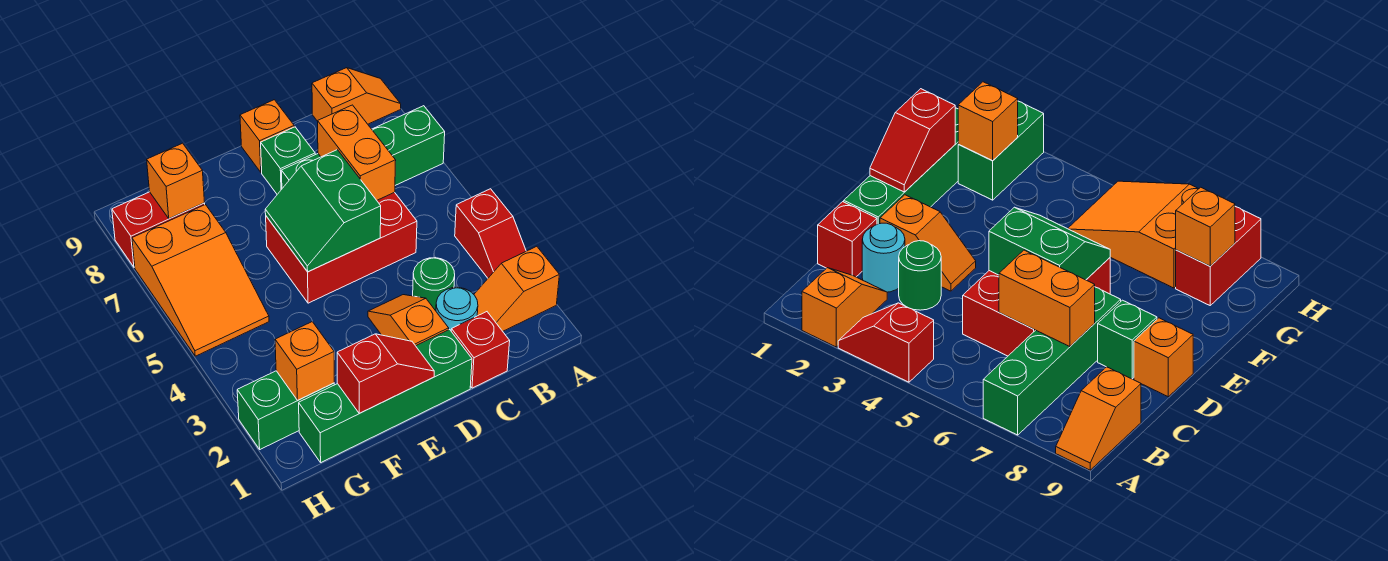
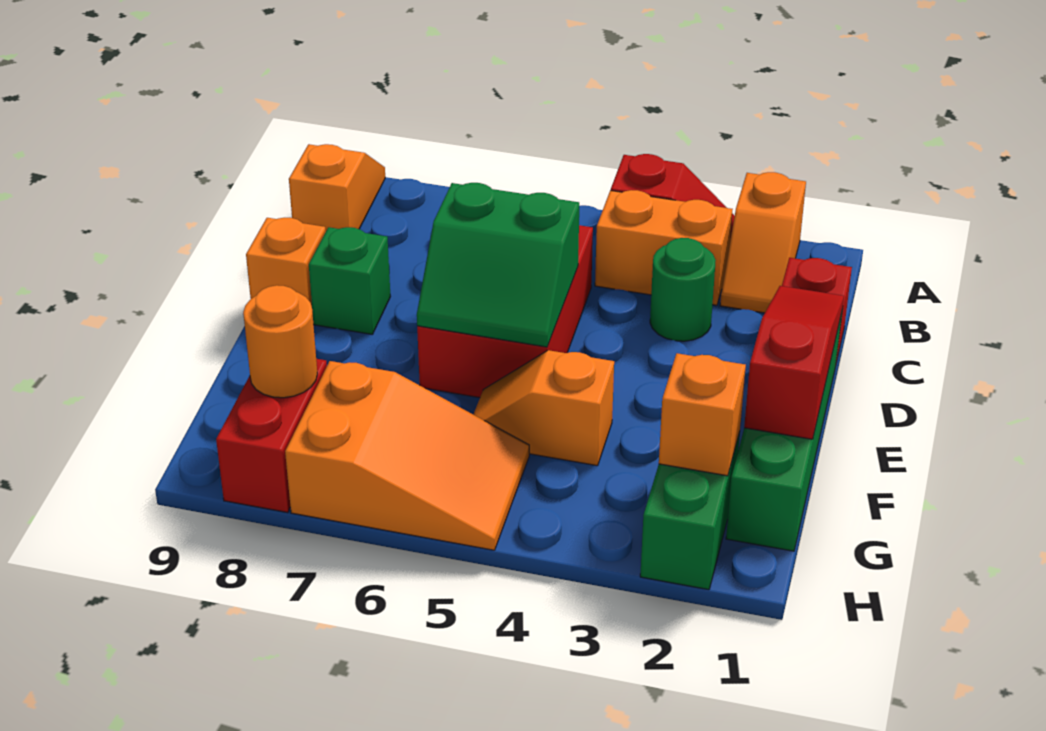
green 1x4 brick [281,106,445,188] -> none
cyan 1x1 round brick [436,287,478,330] -> none
orange 1x2 brick [318,105,396,200] -> orange 1x2 brick moved to [595,190,733,305]
orange 1x2 slope [368,295,449,346] -> orange 1x2 slope moved to [473,350,614,466]
red 1x2 slope [337,334,434,413] -> red 1x3 slope [744,286,844,439]
orange 1x1 brick [147,143,205,219] -> orange 1x1 round brick [243,285,317,398]

